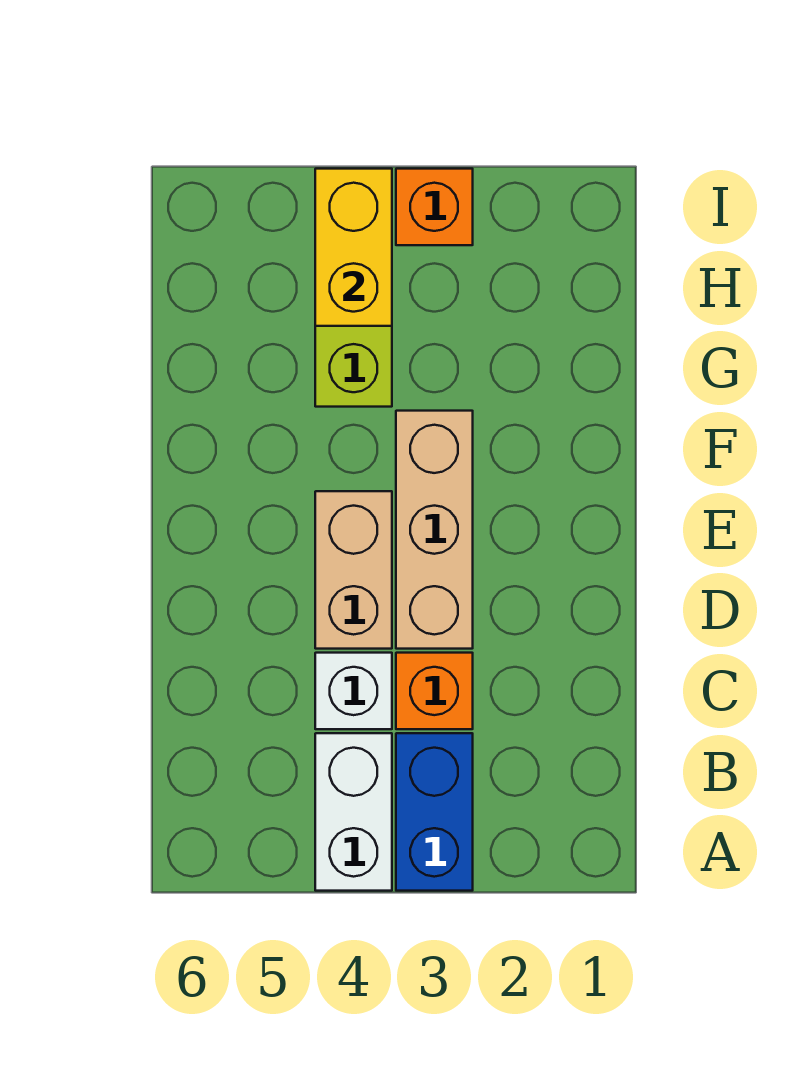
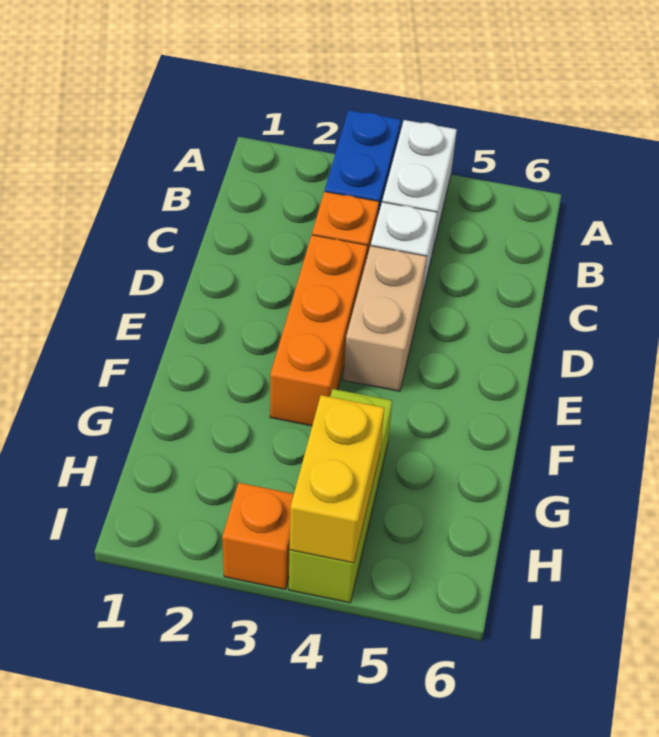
tan 1x3 brick [396,411,473,649] -> orange 1x3 brick [270,235,367,426]

